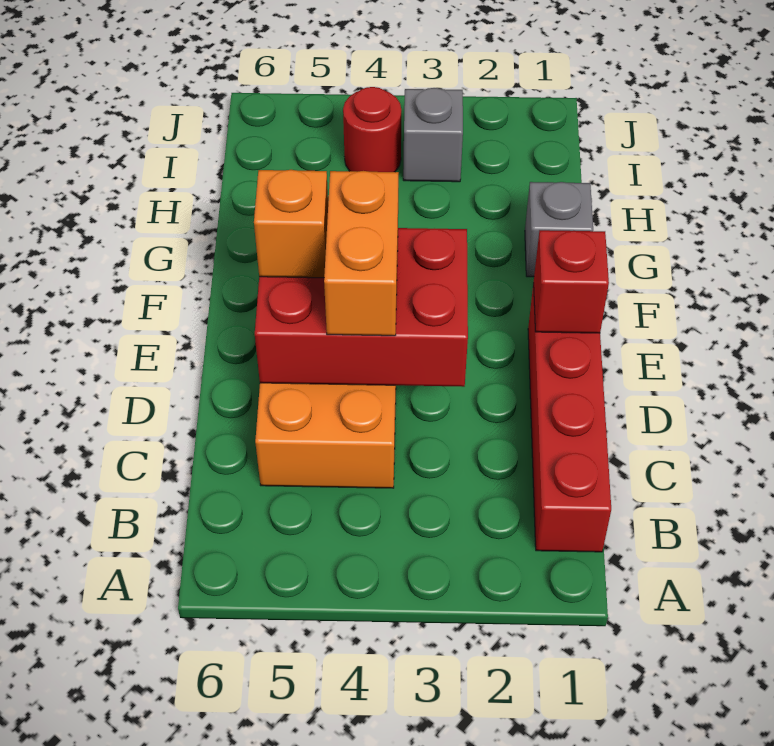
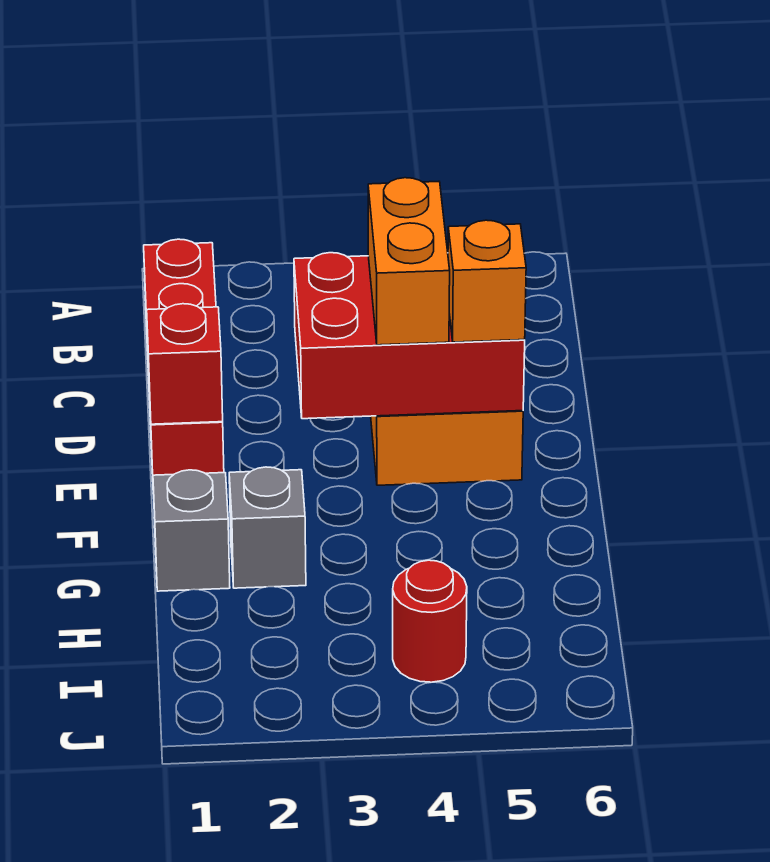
grey 1x1 brick [403,88,463,182] -> grey 1x1 brick moved to [229,467,306,588]

